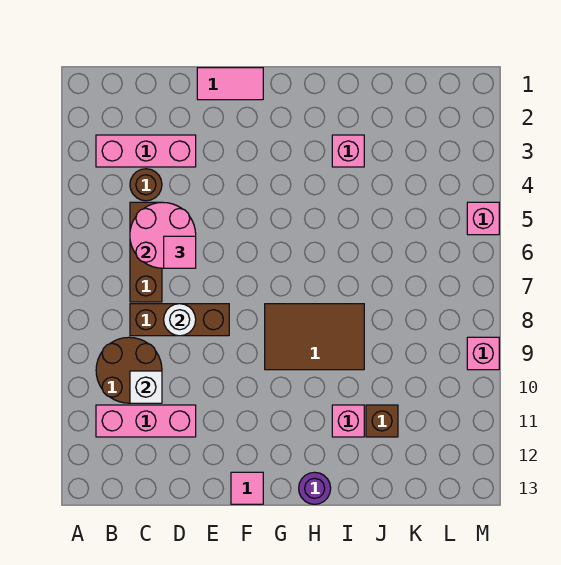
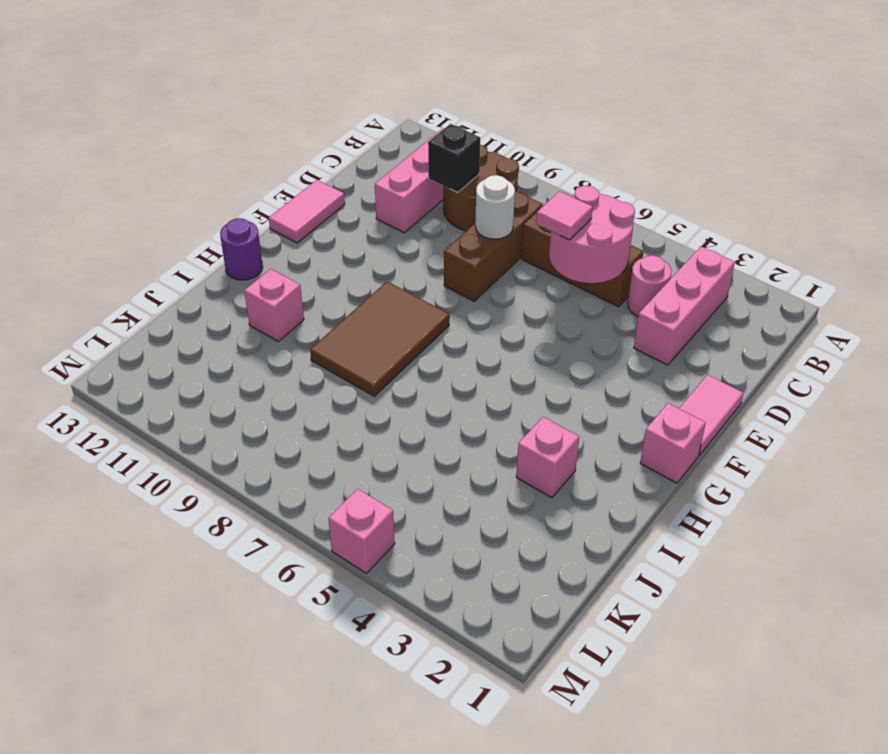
brown 1x1 round brick [130,169,162,201] -> pink 1x1 round brick [628,255,671,316]
white 1x1 brick [130,371,162,403] -> black 1x1 brick [428,124,480,193]
pink 1x1 tile [231,472,263,504] -> pink 1x2 tile [269,180,345,243]
brown 1x1 brick [366,405,398,437] -> none
pink 1x1 brick [467,337,499,370] -> pink 1x1 brick moved to [640,403,706,483]

